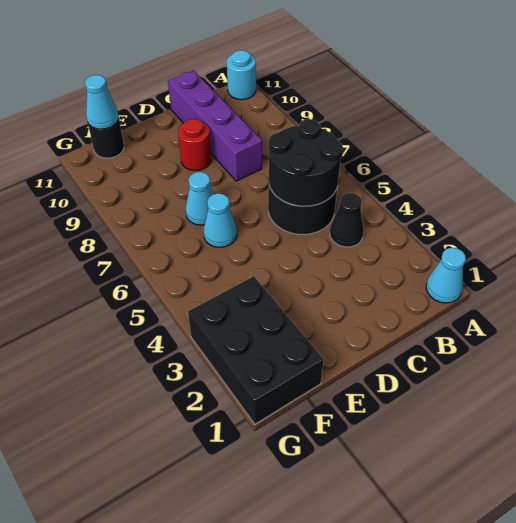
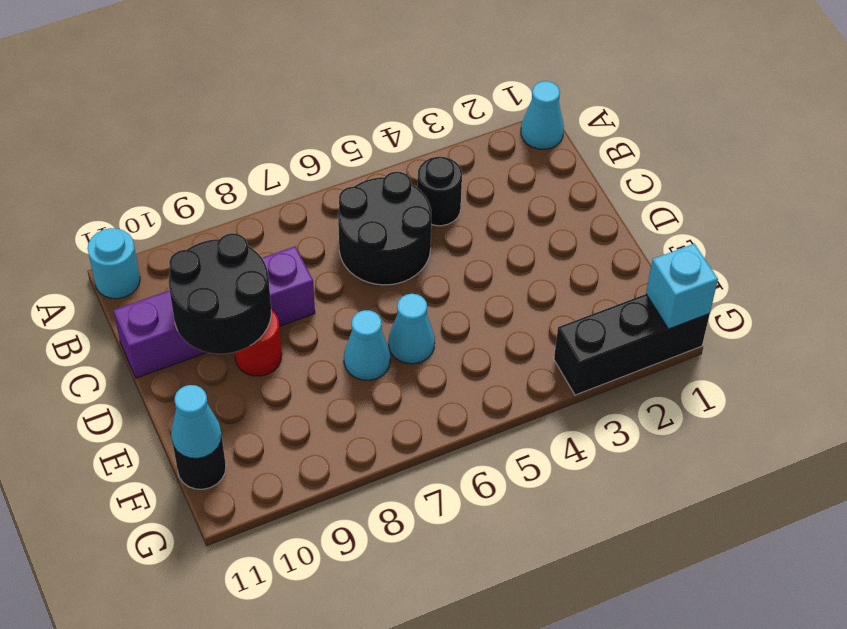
black 1x1 cone [330,193,364,247] -> black 1x1 round brick [417,157,462,226]
black 2x2 round brick [268,119,343,206] -> black 2x2 round brick moved to [169,233,271,354]
black 2x3 brick [188,276,324,424] -> black 1x3 brick [554,294,710,395]
none -> cyan 1x1 brick [646,244,718,329]

